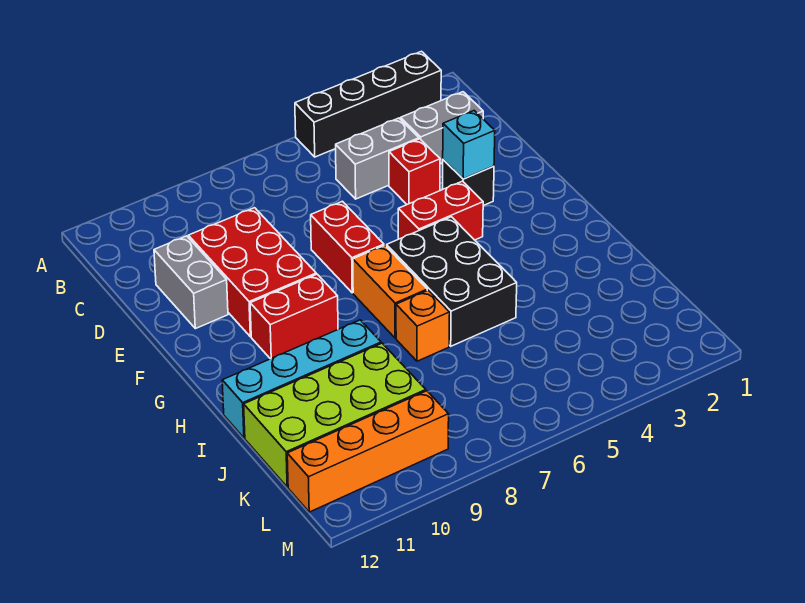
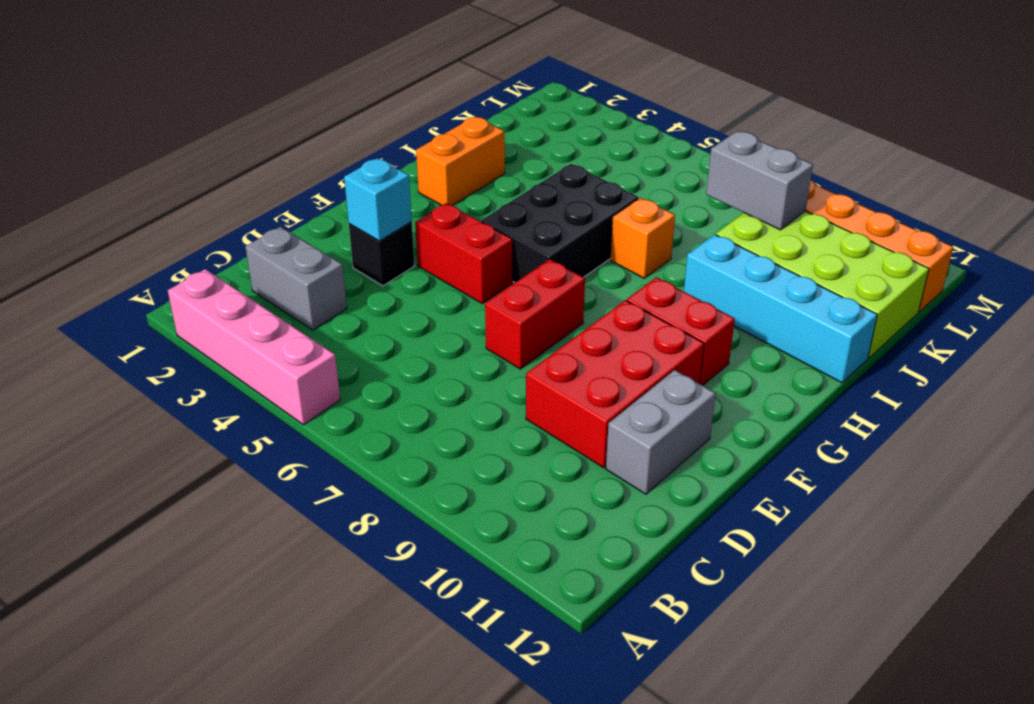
black 1x4 brick [295,51,441,157] -> pink 1x4 brick [168,269,340,425]
grey 1x2 brick [336,118,419,199] -> grey 1x2 brick moved to [706,131,813,230]
red 1x1 brick [389,139,440,204] -> none
orange 1x2 brick [353,245,427,338] -> orange 1x2 brick moved to [416,117,505,205]

